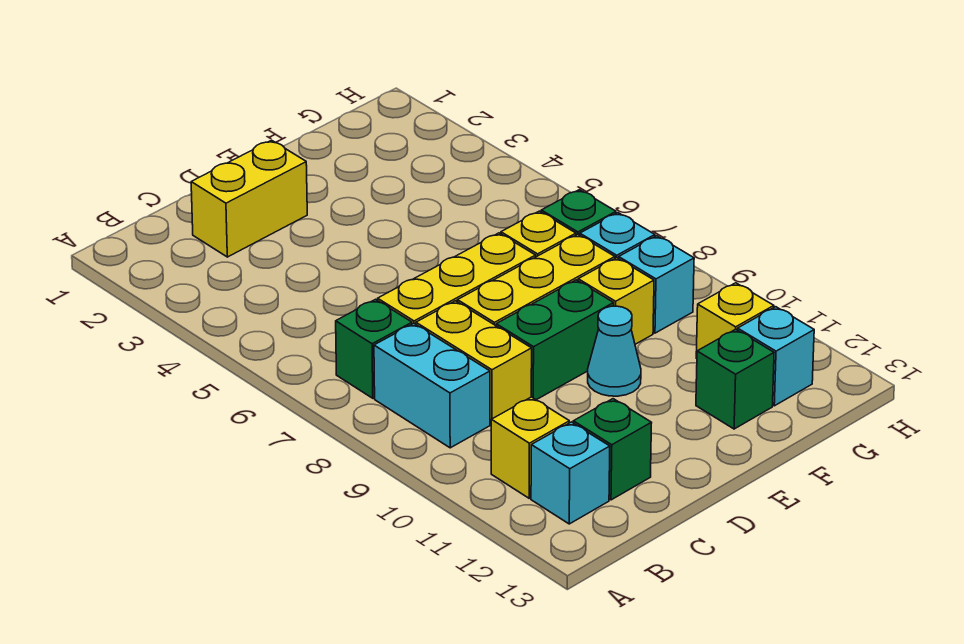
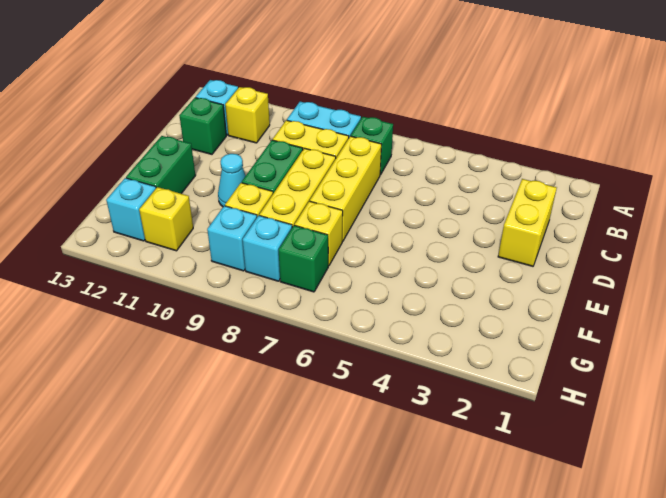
green 1x1 brick [696,329,774,429] -> green 1x2 brick [126,136,196,194]

